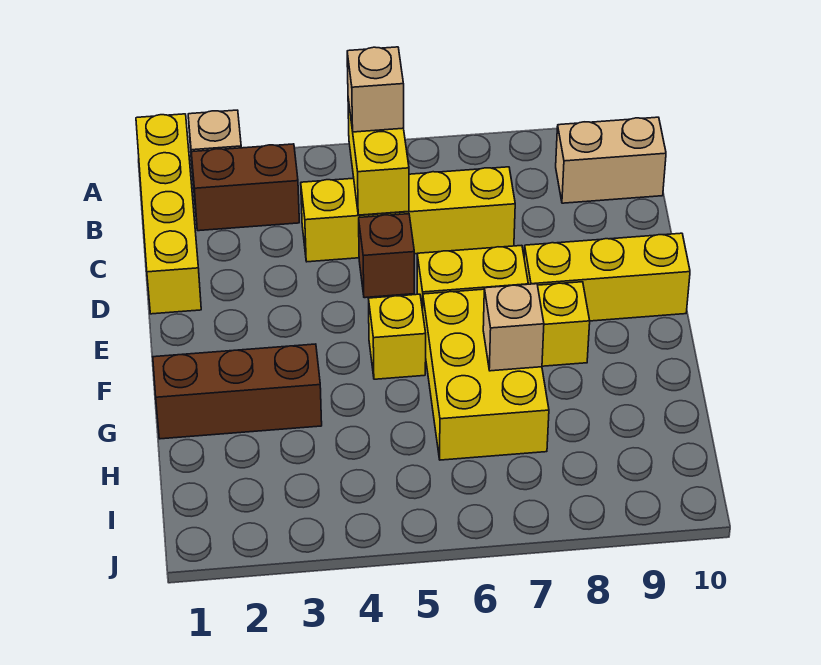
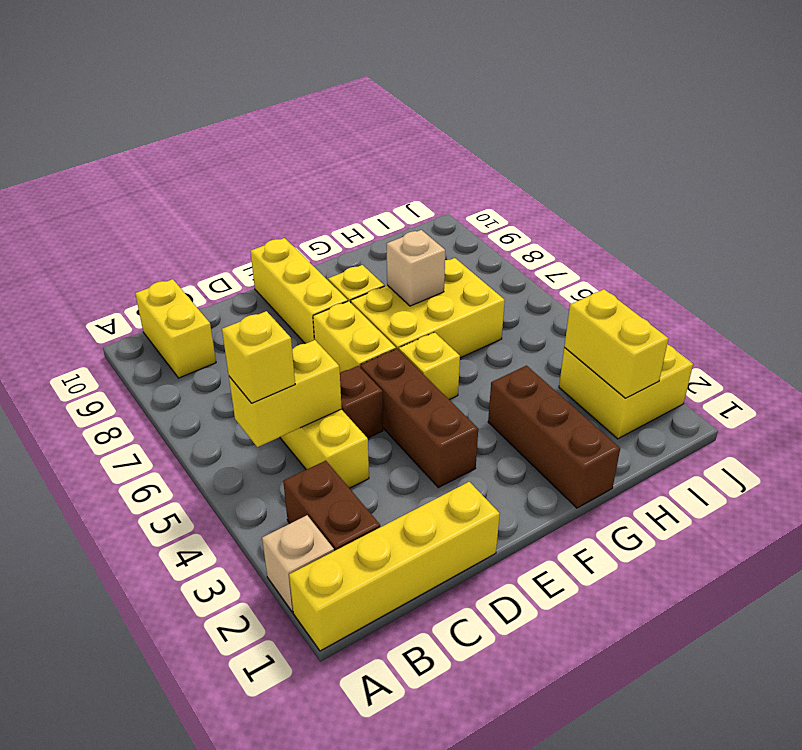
tan 1x1 brick [347,47,404,132] -> yellow 1x1 brick [222,311,295,403]
tan 1x2 brick [556,117,666,203] -> yellow 1x2 brick [135,279,216,378]
none -> brown 1x3 brick [360,349,478,488]
none -> yellow 2x2 brick [559,344,693,439]
none -> yellow 1x2 brick [564,289,668,398]

